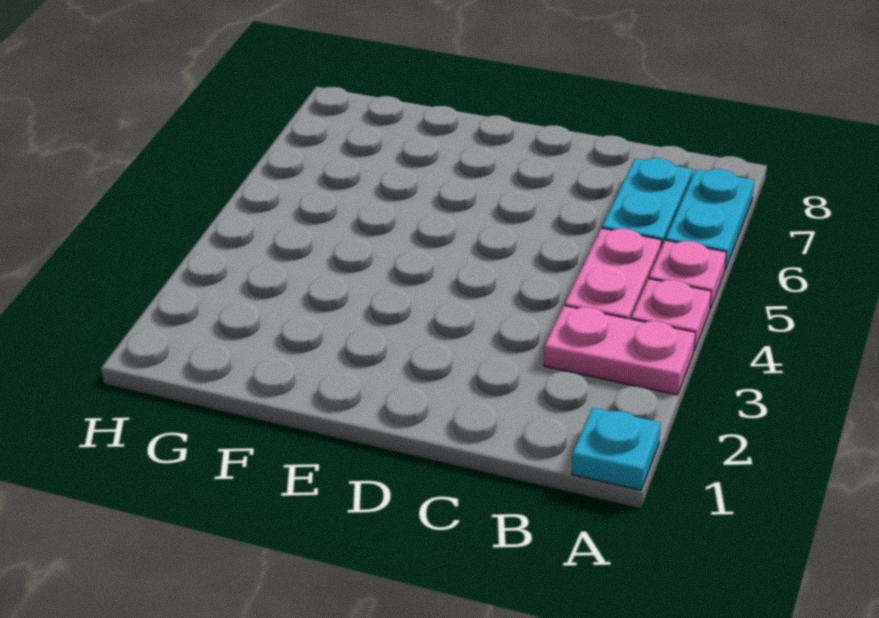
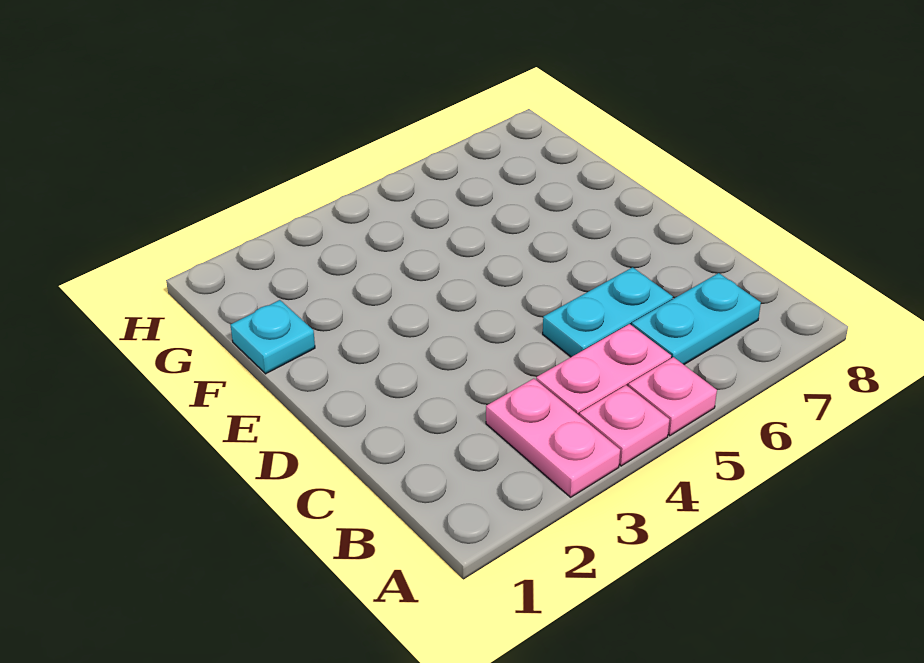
cyan 1x1 plate [572,408,661,490] -> cyan 1x1 plate moved to [230,300,315,374]
cyan 1x2 plate [665,169,754,270] -> cyan 1x2 plate moved to [543,267,673,357]

